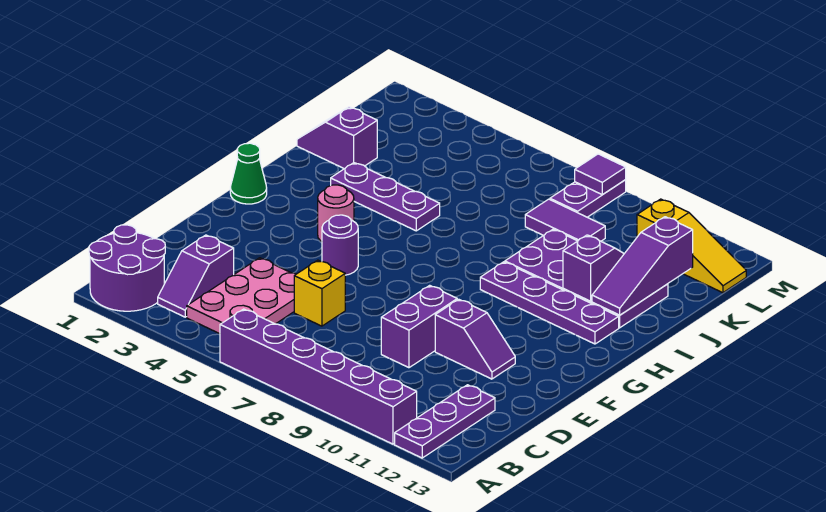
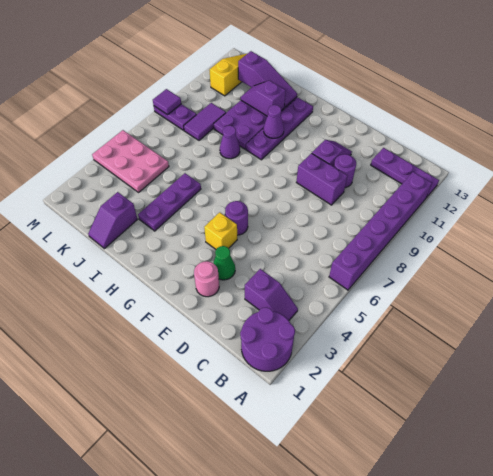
pink 2x3 plate [187,258,296,334] -> pink 2x3 plate moved to [92,130,169,192]
yellow 1x1 brick [294,260,345,326] -> yellow 1x1 brick moved to [204,212,237,249]
none -> purple 1x1 round brick [334,154,356,188]
green 1x1 cone [230,143,267,204] -> green 1x1 cone moved to [213,246,235,280]
pink 1x1 round brick [318,185,354,242] -> pink 1x1 round brick moved to [194,261,219,297]
none -> purple 1x1 cone [264,105,284,138]
none -> purple 1x1 cone [220,126,240,159]

